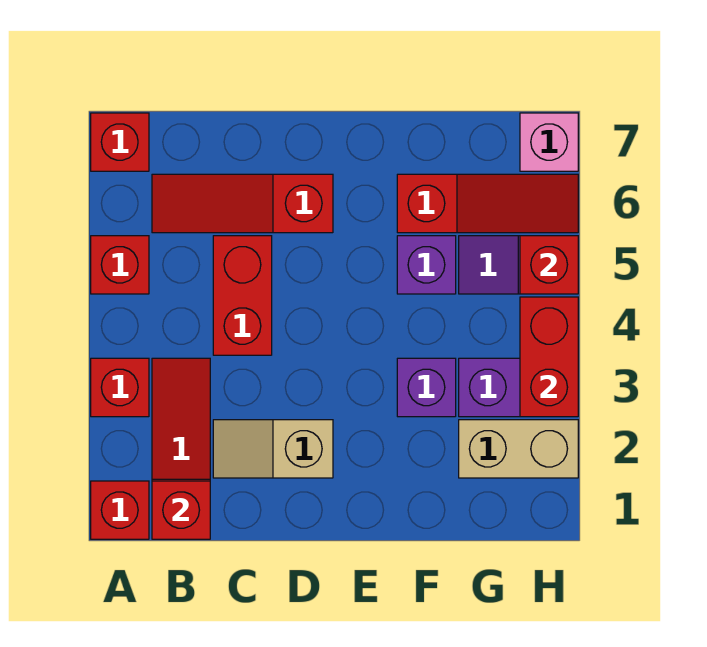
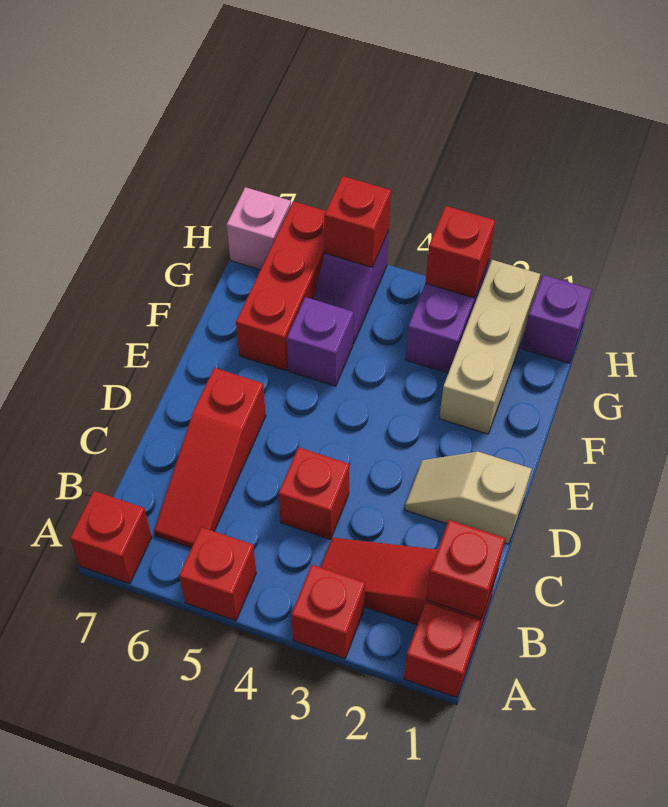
tan 1x2 slope [213,420,333,478] -> tan 1x2 slope turned to [405,452,532,544]
red 1x2 brick [213,236,272,355] -> red 1x1 brick [278,447,349,539]
purple 1x1 brick [397,358,456,417] -> purple 1x1 brick moved to [522,275,592,363]
red 1x3 slope [397,174,578,233] -> red 1x3 brick [236,201,326,371]
tan 1x2 brick [459,420,578,478] -> tan 1x3 brick [439,260,540,434]
red 1x2 brick [520,297,578,417] -> red 1x1 brick [426,206,495,298]

